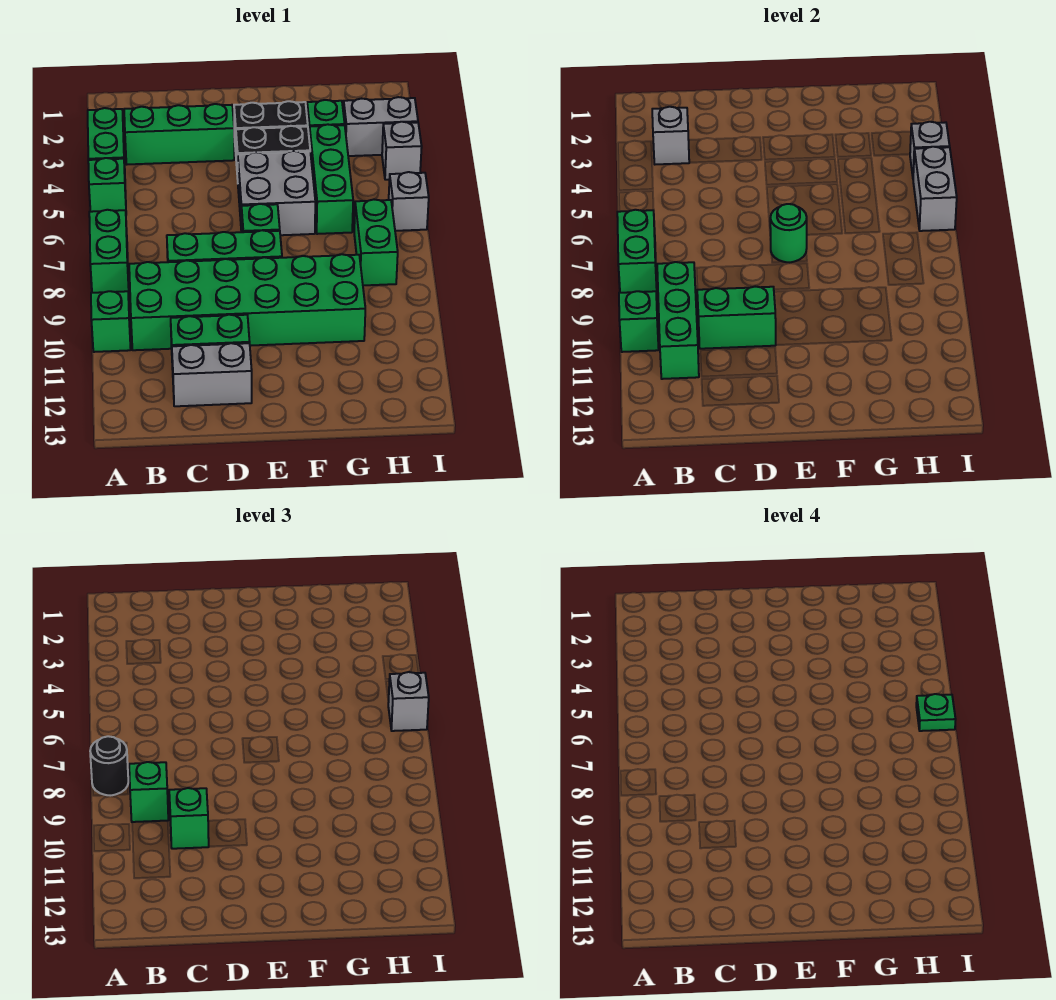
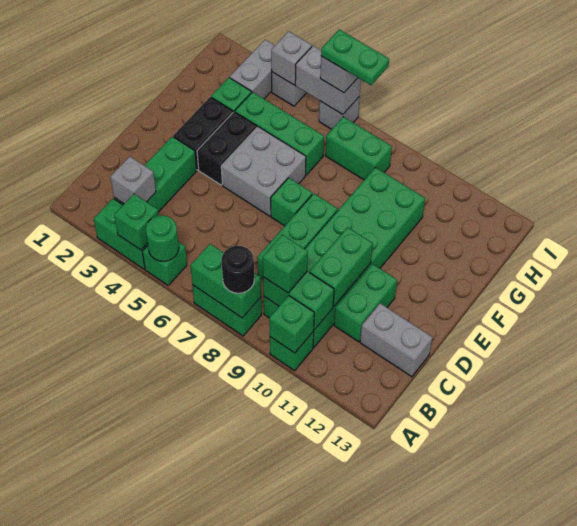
green 1x3 brick [657,262,699,379] -> green 1x2 brick [263,271,334,330]
green 1x1 brick [169,788,209,849] -> green 1x1 brick moved to [114,194,159,250]
grey 1x2 brick [172,343,252,406] -> grey 1x2 brick turned to [360,303,432,377]
green 1x1 round brick [770,204,807,262] -> green 1x1 round brick moved to [146,215,179,261]
green 1x1 plate [916,694,956,731] -> green 1x2 plate [321,29,389,85]

